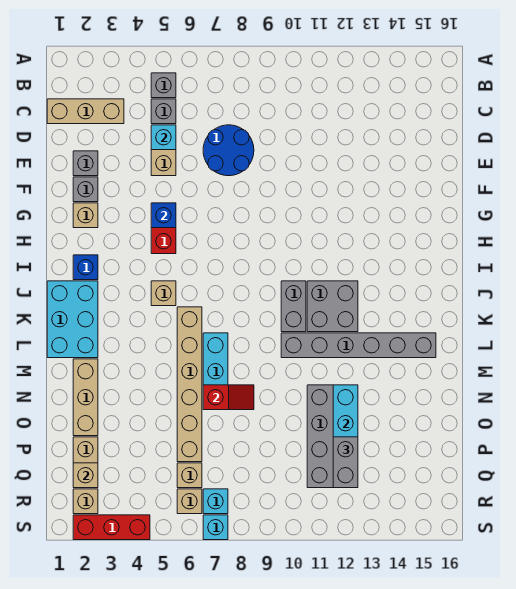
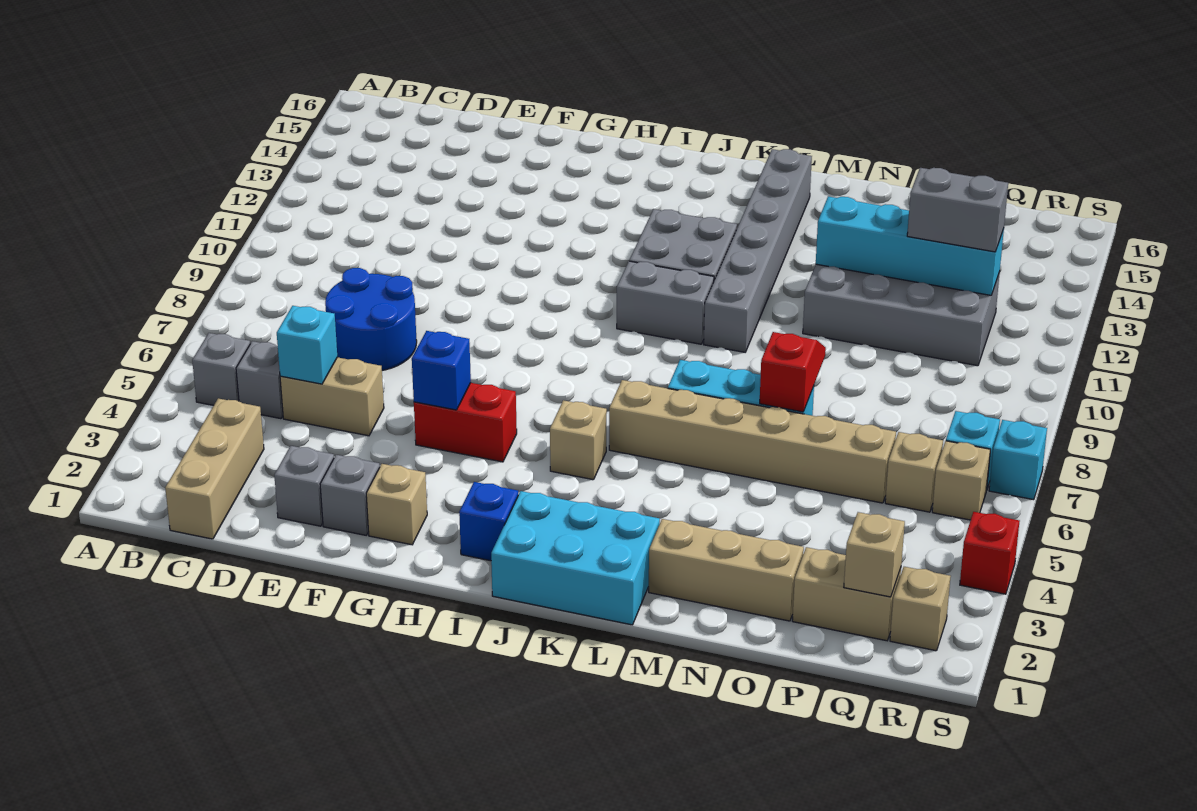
red 1x3 brick [73,515,150,540] -> red 1x1 brick [960,512,1019,594]

